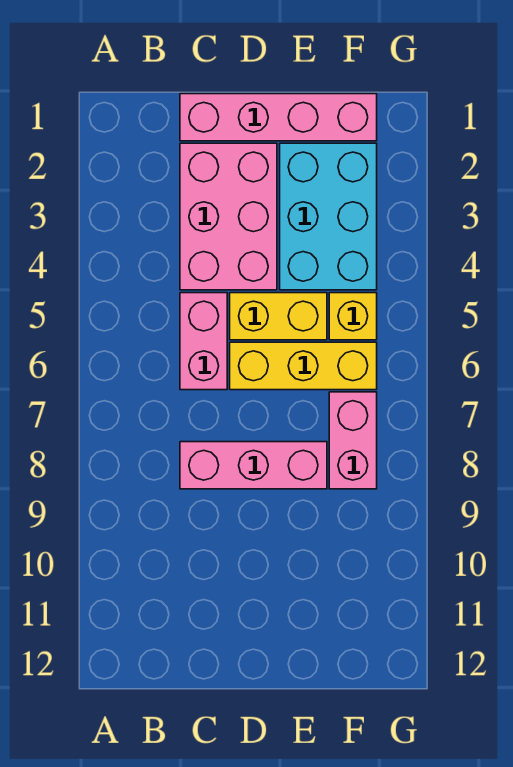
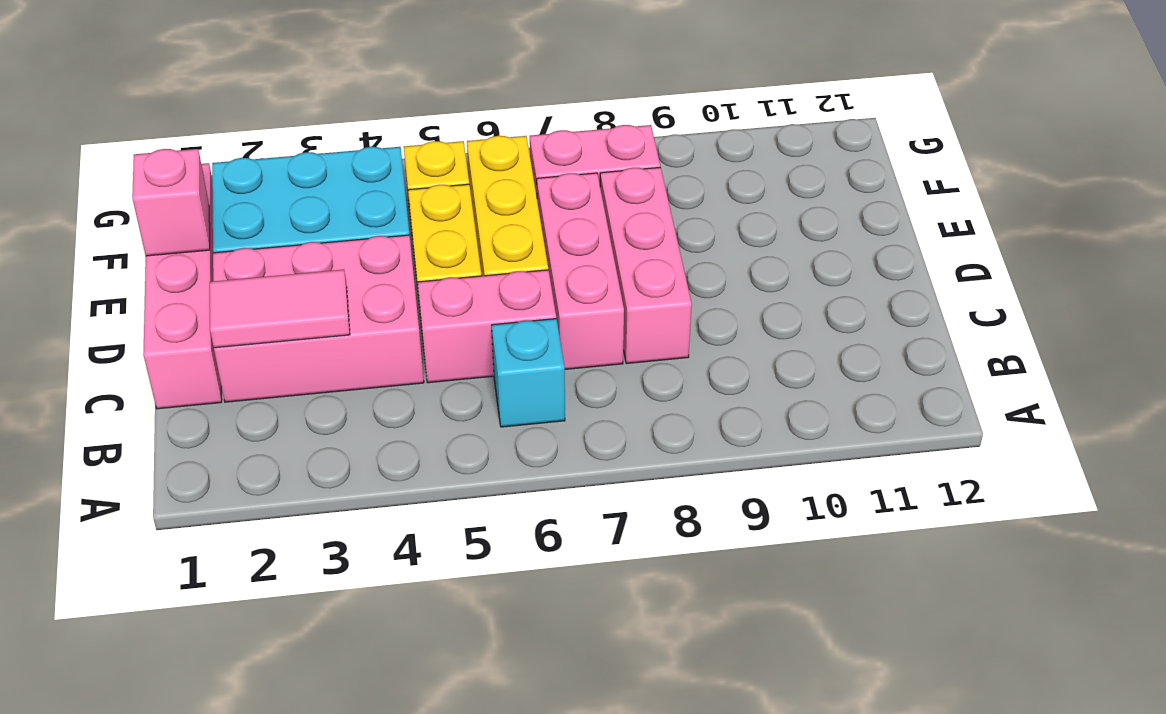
none -> cyan 1x1 brick [492,319,565,427]
none -> pink 1x2 tile [210,270,350,348]
none -> pink 1x3 brick [537,173,624,369]
none -> pink 1x1 brick [132,149,210,256]

